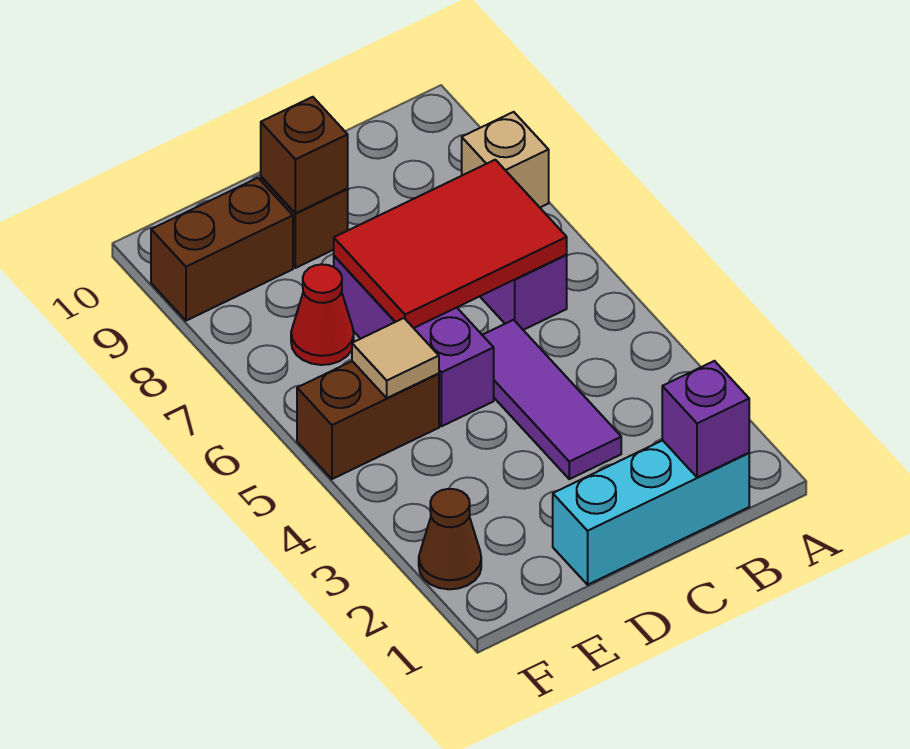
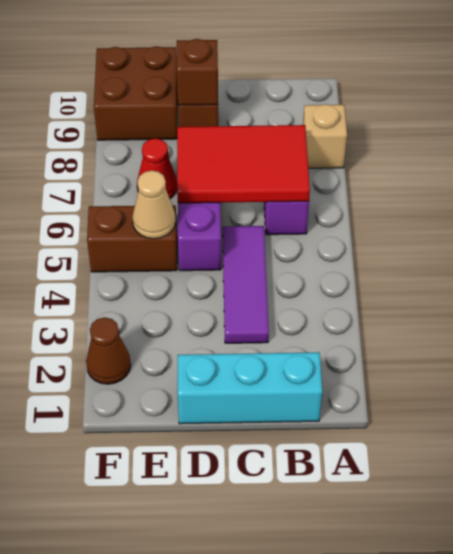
purple 1x1 brick [662,361,749,477] -> none
tan 1x1 tile [352,318,439,398] -> tan 1x1 cone [132,170,176,239]
brown 1x2 brick [151,178,293,321] -> brown 2x2 brick [94,46,178,140]

